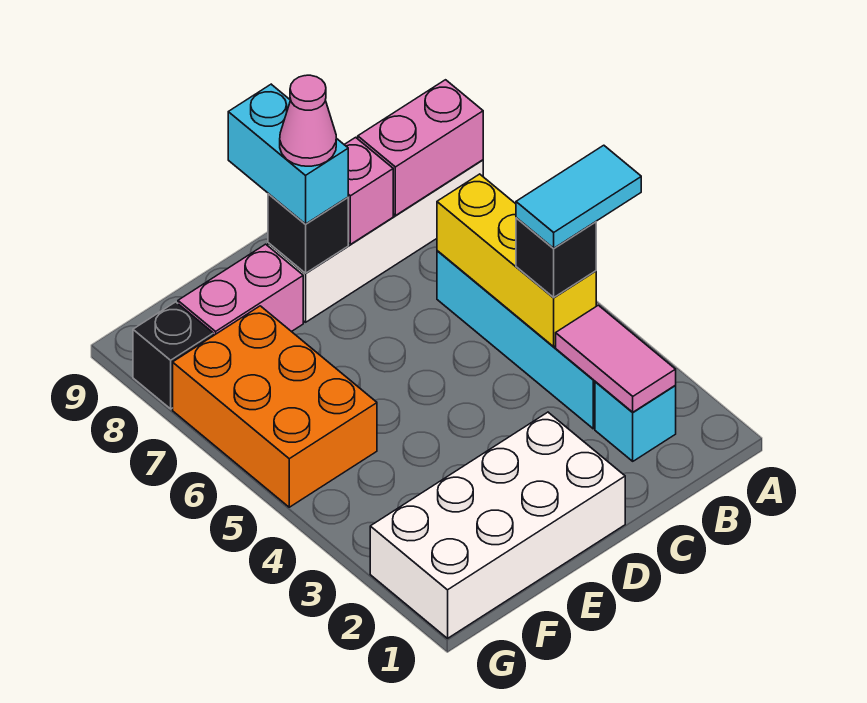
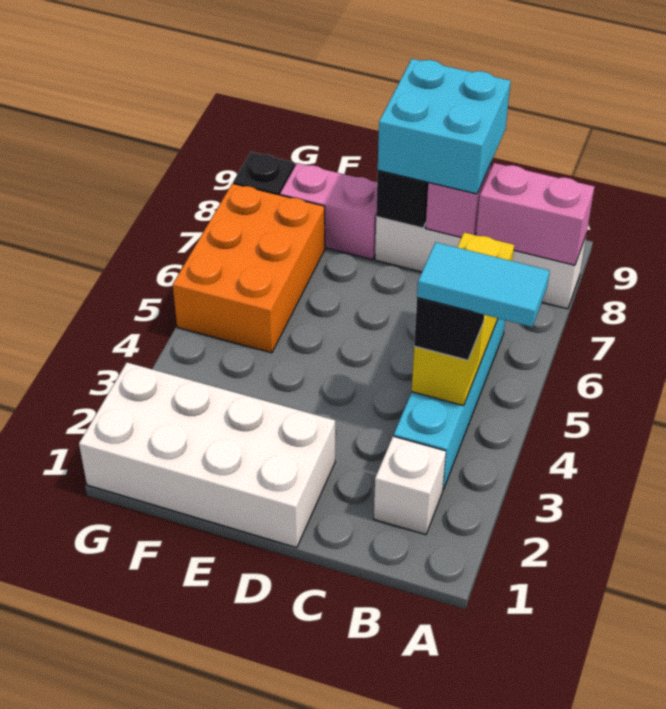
cyan 1x1 brick [595,382,676,461] -> white 1x1 brick [374,436,446,535]
pink 1x2 tile [556,305,676,412] -> none
cyan 1x2 brick [228,84,348,224] -> cyan 2x2 brick [378,59,511,194]
pink 1x1 cone [280,75,336,166] -> none

